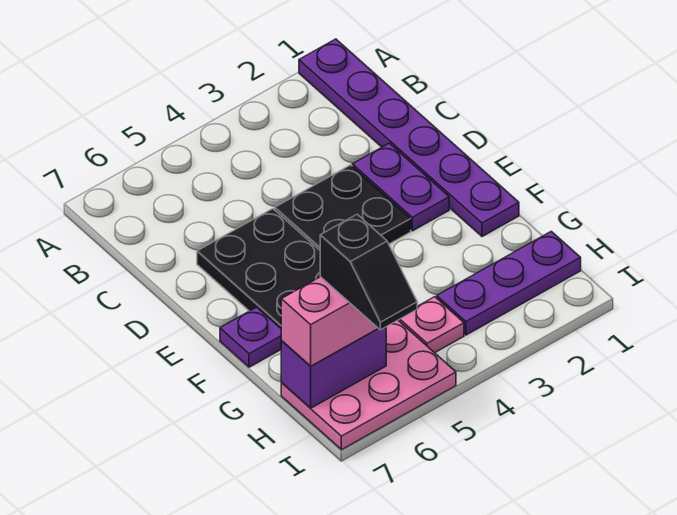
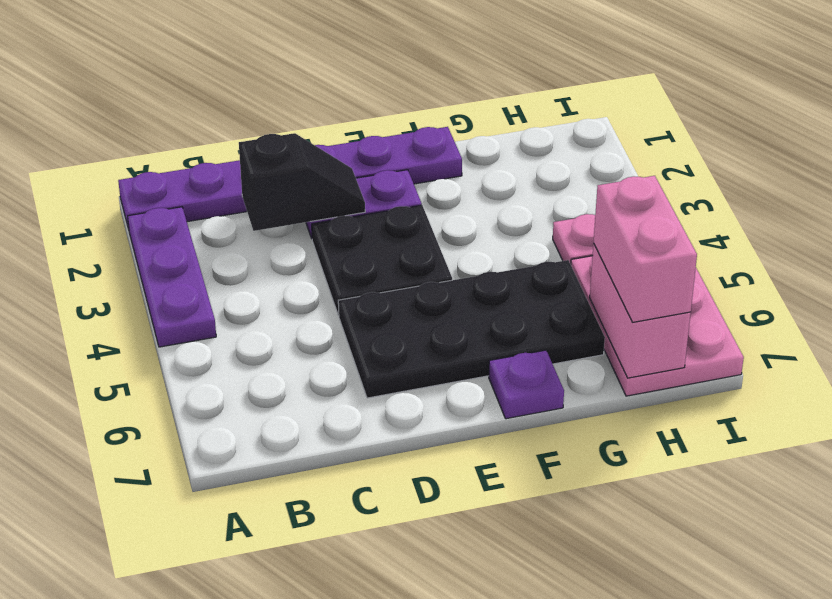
purple 1x3 plate [437,231,581,335] -> purple 1x3 plate moved to [128,207,216,347]
purple 1x2 brick [281,327,386,408] -> pink 1x2 brick [590,243,691,378]
black 1x2 slope [320,214,417,330] -> black 1x2 slope moved to [239,133,365,231]

